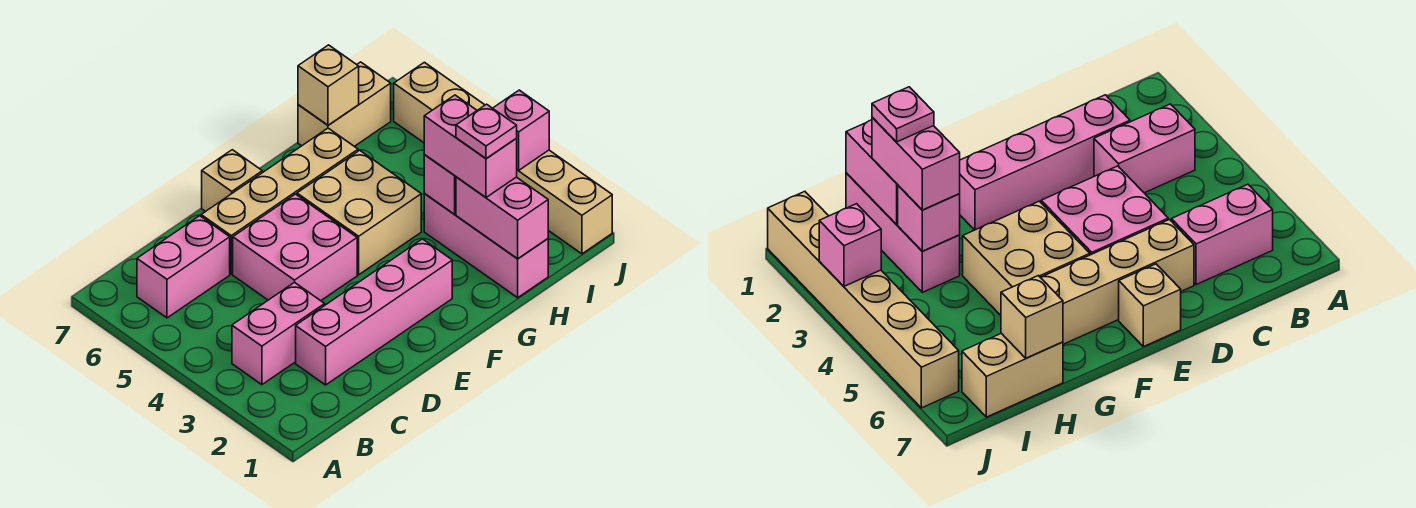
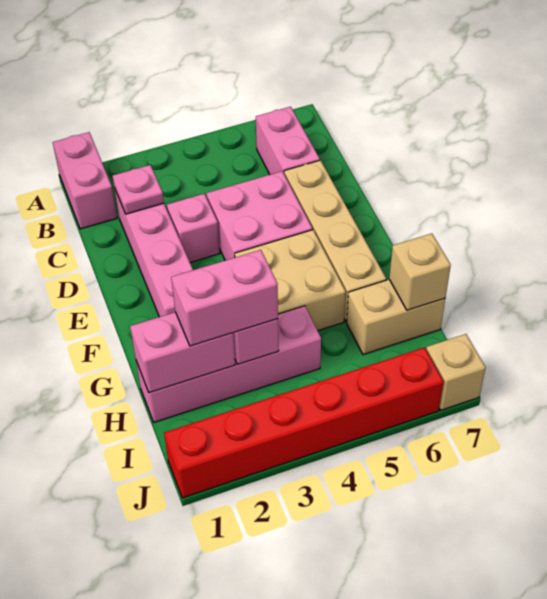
pink 1x2 brick [232,282,325,385] -> pink 1x2 brick moved to [53,132,117,229]
tan 1x1 brick [202,150,262,212] -> tan 1x1 brick moved to [426,334,486,410]
pink 1x3 brick [424,194,548,298] -> pink 1x4 brick [136,306,321,422]
pink 1x1 plate [456,104,517,159] -> pink 1x1 plate moved to [113,165,164,214]
tan 1x2 brick [298,62,391,146] -> tan 1x2 brick turned to [347,280,445,355]
tan 1x6 brick [394,62,612,254] -> red 1x6 brick [164,348,443,498]
pink 1x1 brick [493,90,549,170] -> pink 1x1 brick moved to [167,194,220,262]

